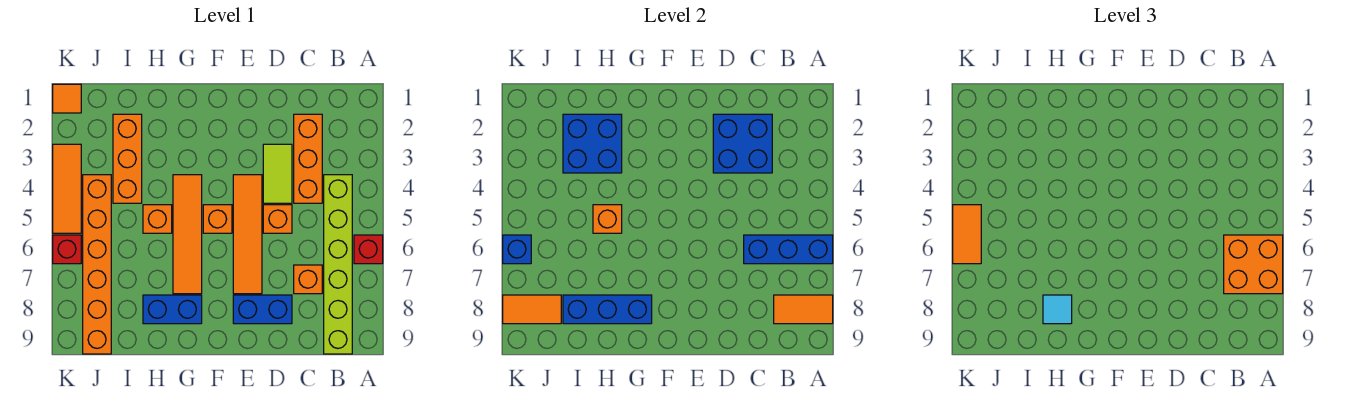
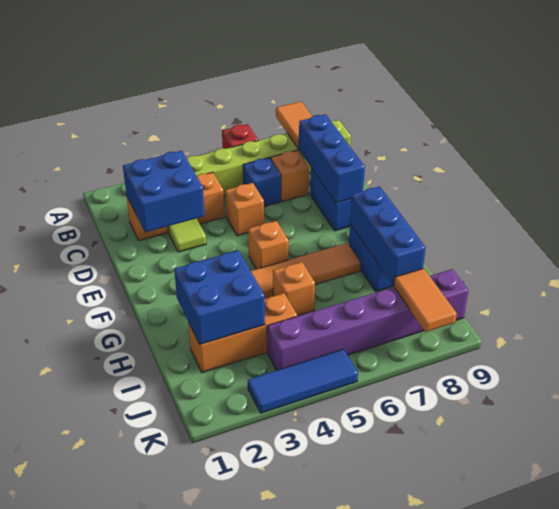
blue 1x3 brick [744,235,833,264] -> blue 1x3 brick moved to [298,114,365,203]
orange 2x2 brick [1224,235,1283,294] -> none
lime 1x2 tile [263,144,292,203] -> lime 1x1 tile [168,219,206,252]
orange 1x4 tile [233,175,262,294] -> none
orange 1x1 brick [593,205,622,233] -> none
cyan 1x1 tile [1043,295,1072,324] -> none
orange 1x6 brick [83,175,111,354] -> purple 1x6 brick [267,269,468,370]
orange 1x1 tile [53,84,81,113] -> none
orange 1x3 tile [53,144,81,233] -> blue 1x3 tile [248,349,358,413]
orange 1x2 tile [953,205,981,264] -> none
red 1x1 brick [53,235,81,264] -> none
blue 1x1 brick [503,235,531,264] -> blue 1x1 brick moved to [243,158,281,206]

